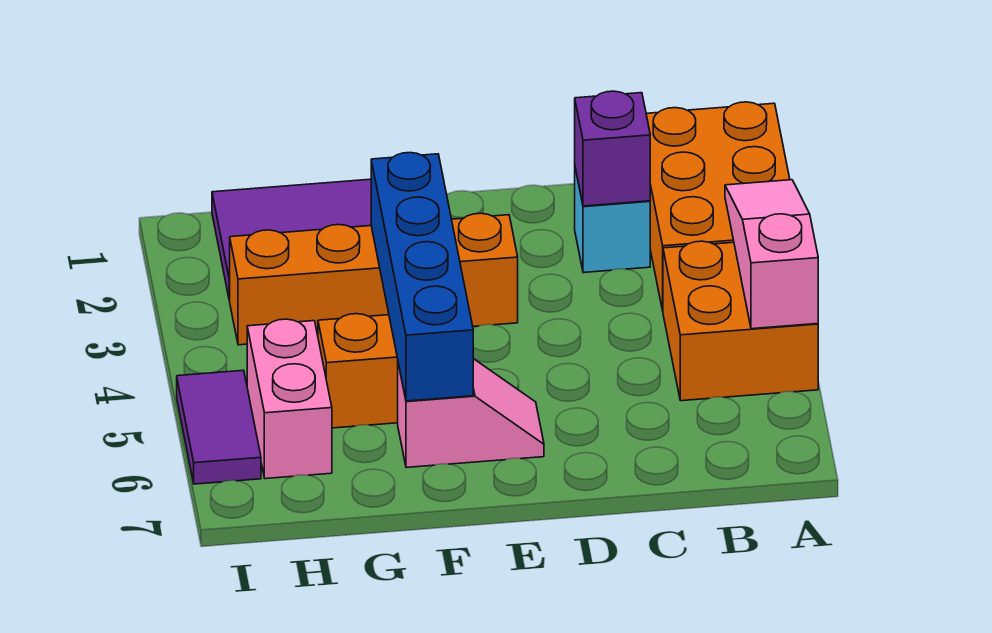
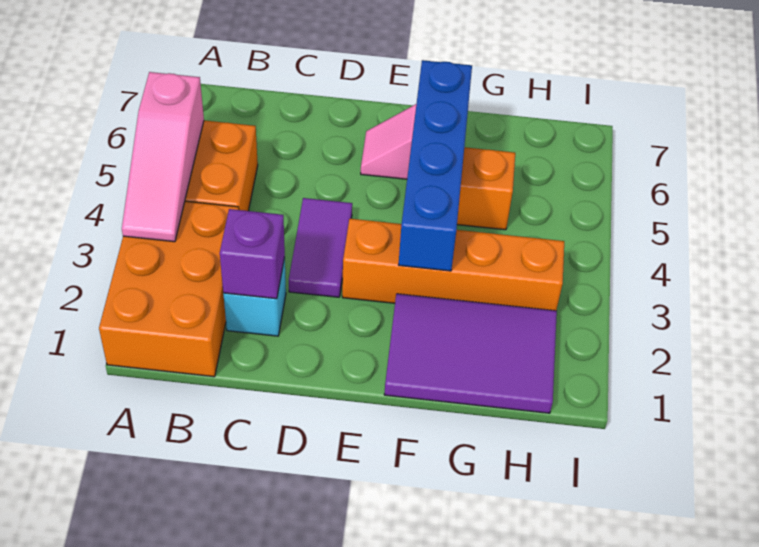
pink 1x2 brick [247,319,332,479] -> none
purple 1x2 tile [177,370,261,484] -> purple 1x2 tile moved to [289,198,352,297]

